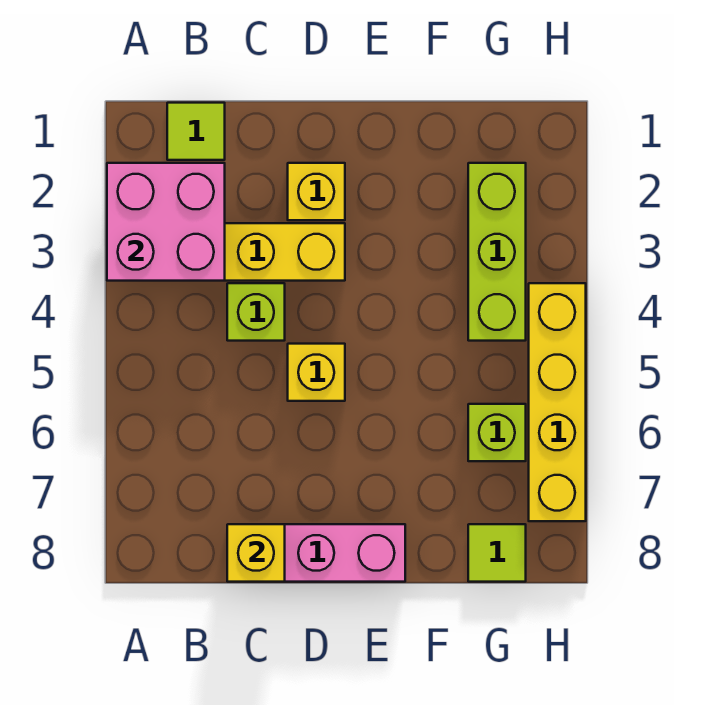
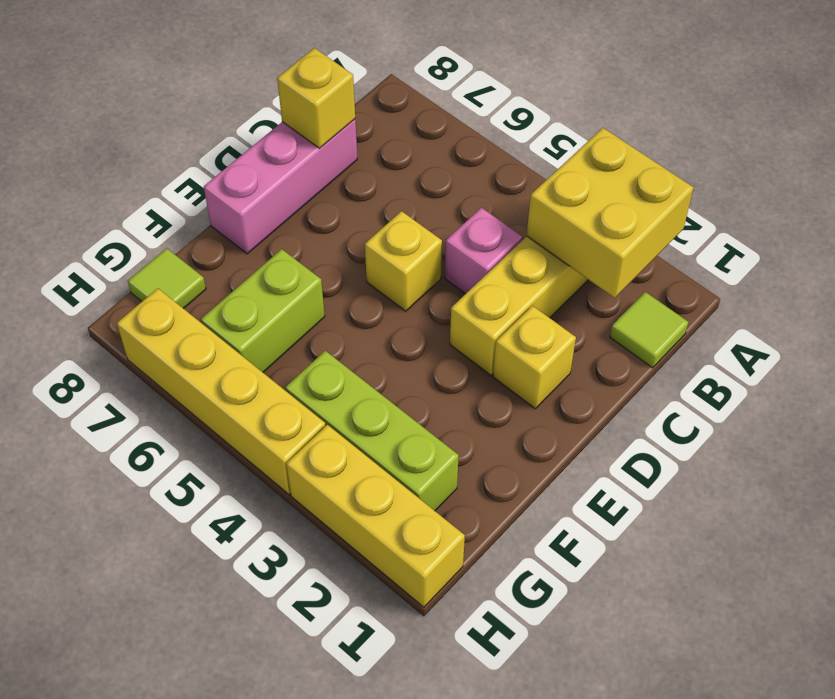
pink 2x2 brick [107,163,225,281] -> yellow 2x2 brick [527,128,694,298]
lime 1x1 brick [227,283,285,341] -> pink 1x1 brick [445,208,523,294]
lime 1x1 brick [468,404,526,461] -> lime 1x2 brick [201,249,325,372]
none -> yellow 1x3 brick [286,425,465,607]

